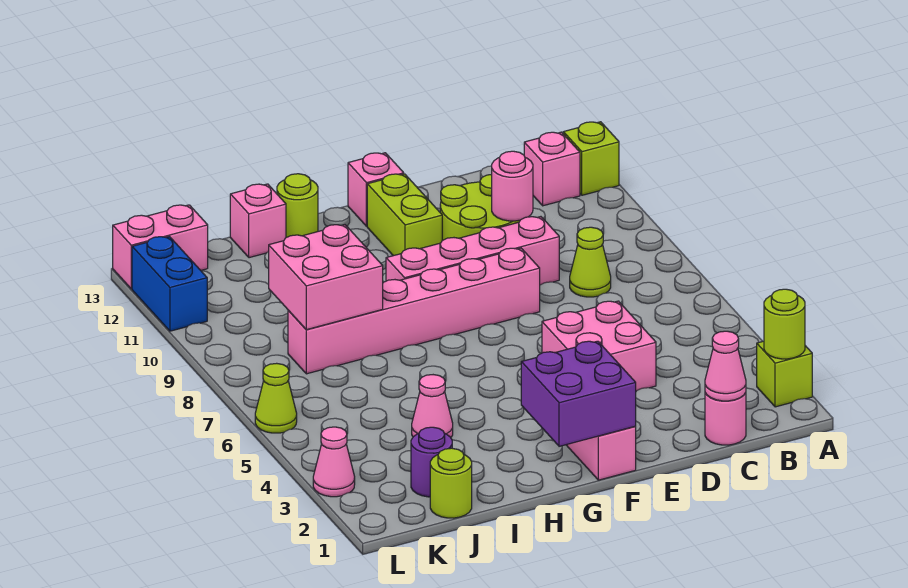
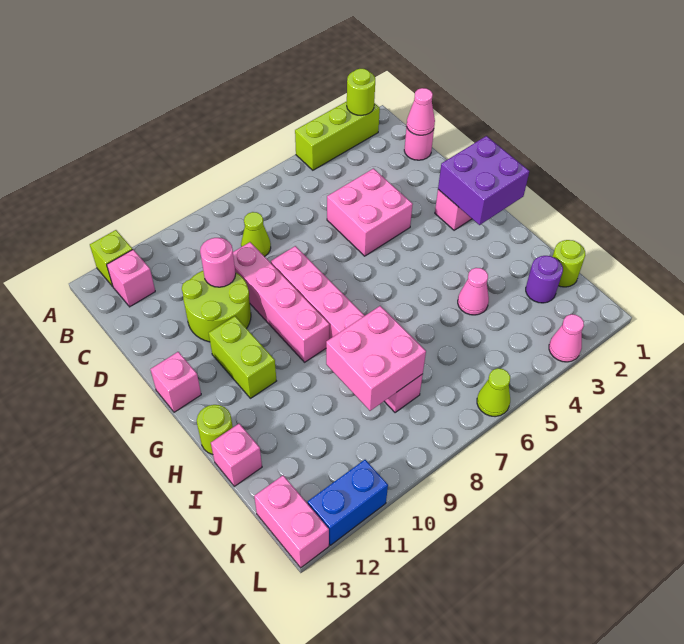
lime 1x1 brick [757,341,812,407] -> lime 1x3 brick [295,101,380,170]
lime 1x2 brick [367,174,442,256] -> lime 1x2 brick turned to [209,316,276,398]

